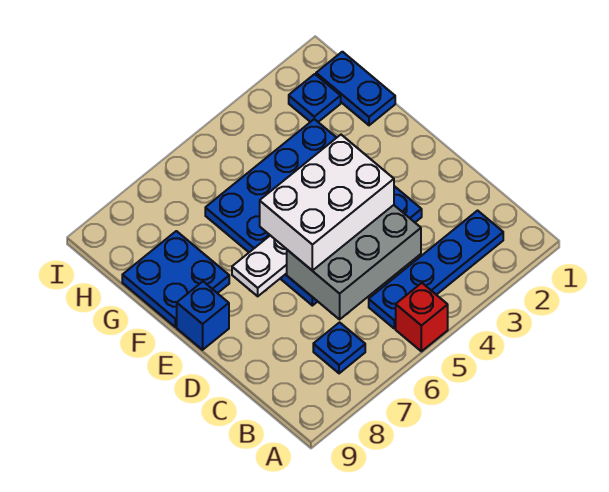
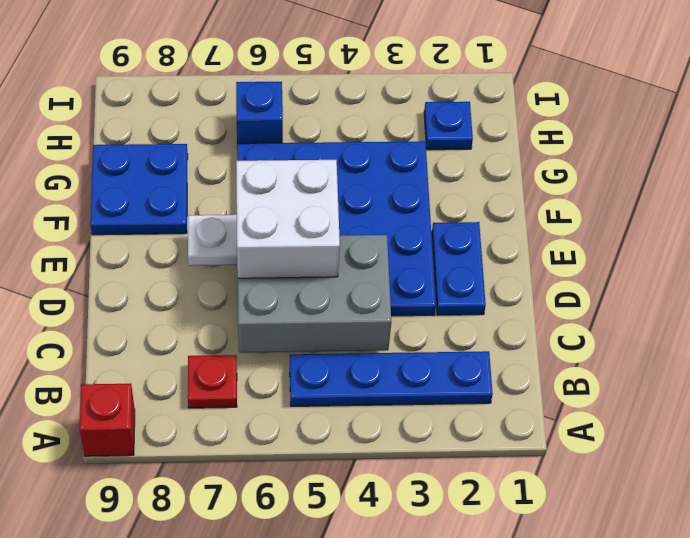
red 1x1 brick [396,283,448,351] -> red 1x1 brick moved to [80,383,135,456]
blue 1x1 plate [313,322,365,373] -> red 1x1 plate [188,355,237,408]
white 2x3 brick [260,135,394,270] -> white 2x2 brick [236,160,340,278]
blue 1x1 brick [177,282,229,350] -> blue 1x1 brick moved to [236,82,283,143]
blue 1x2 plate [316,52,395,125] -> blue 1x2 plate moved to [432,222,486,315]

